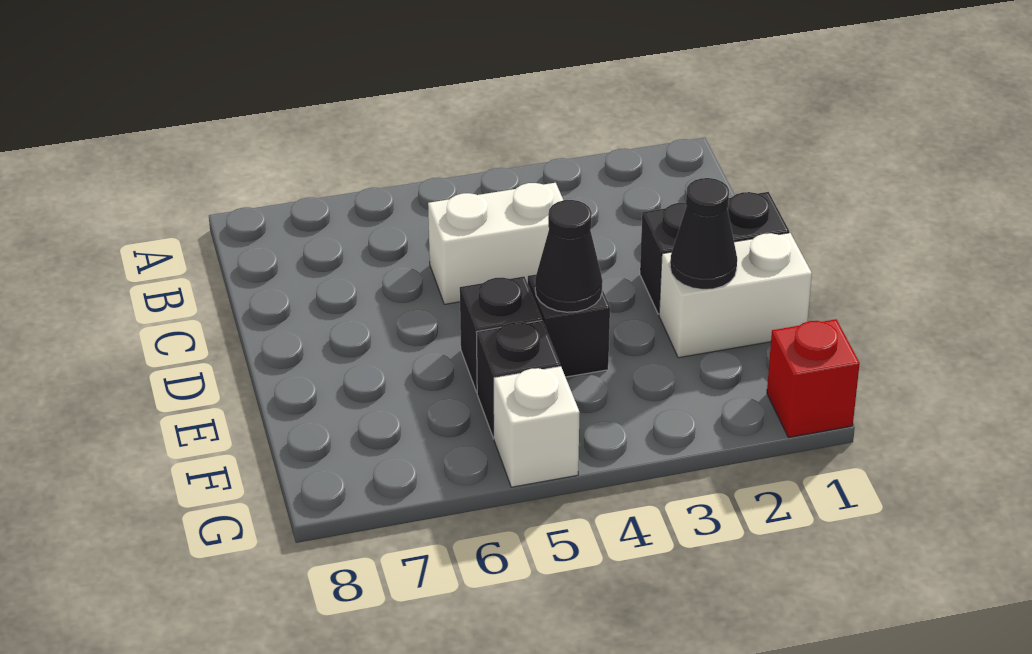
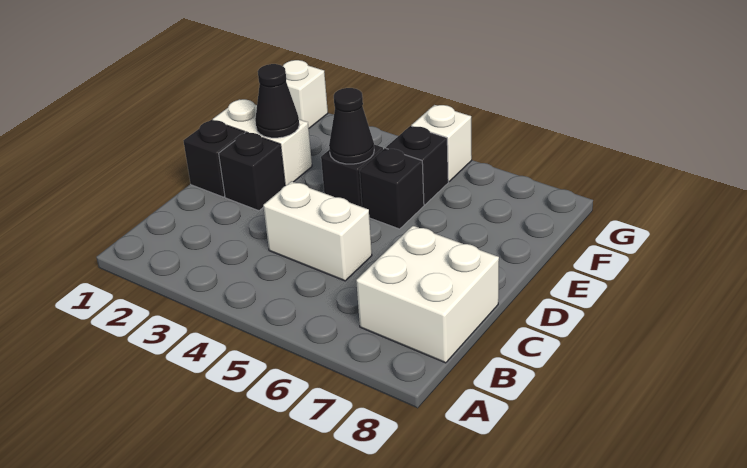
none -> white 2x2 brick [356,226,499,363]
red 1x1 brick [767,319,860,438] -> white 1x1 brick [283,60,328,128]

